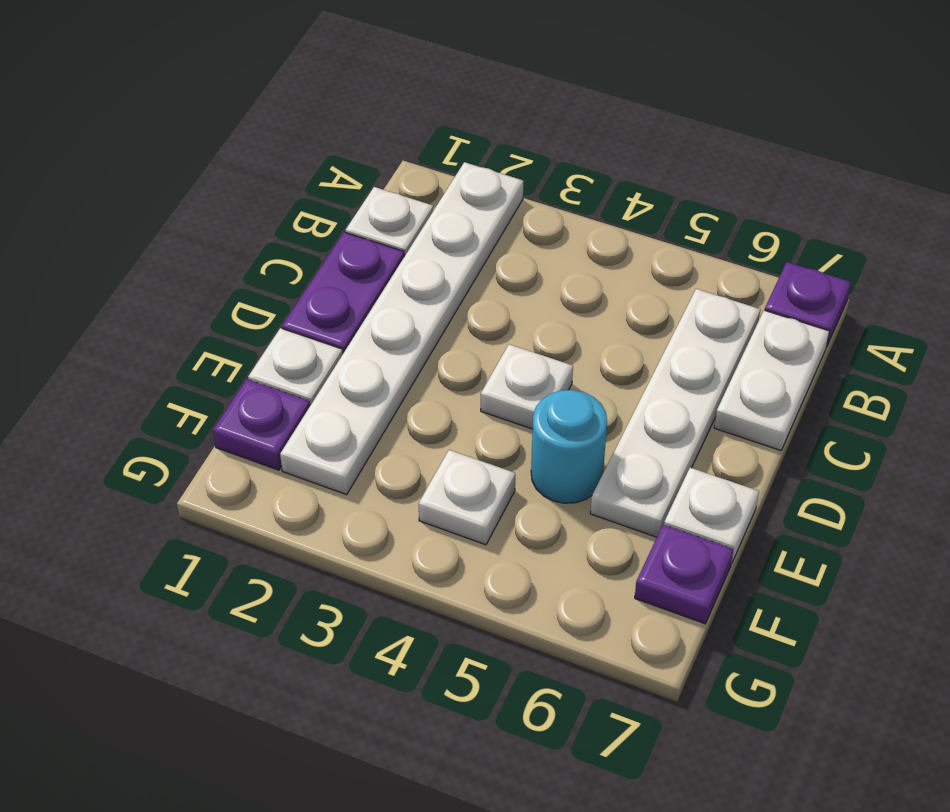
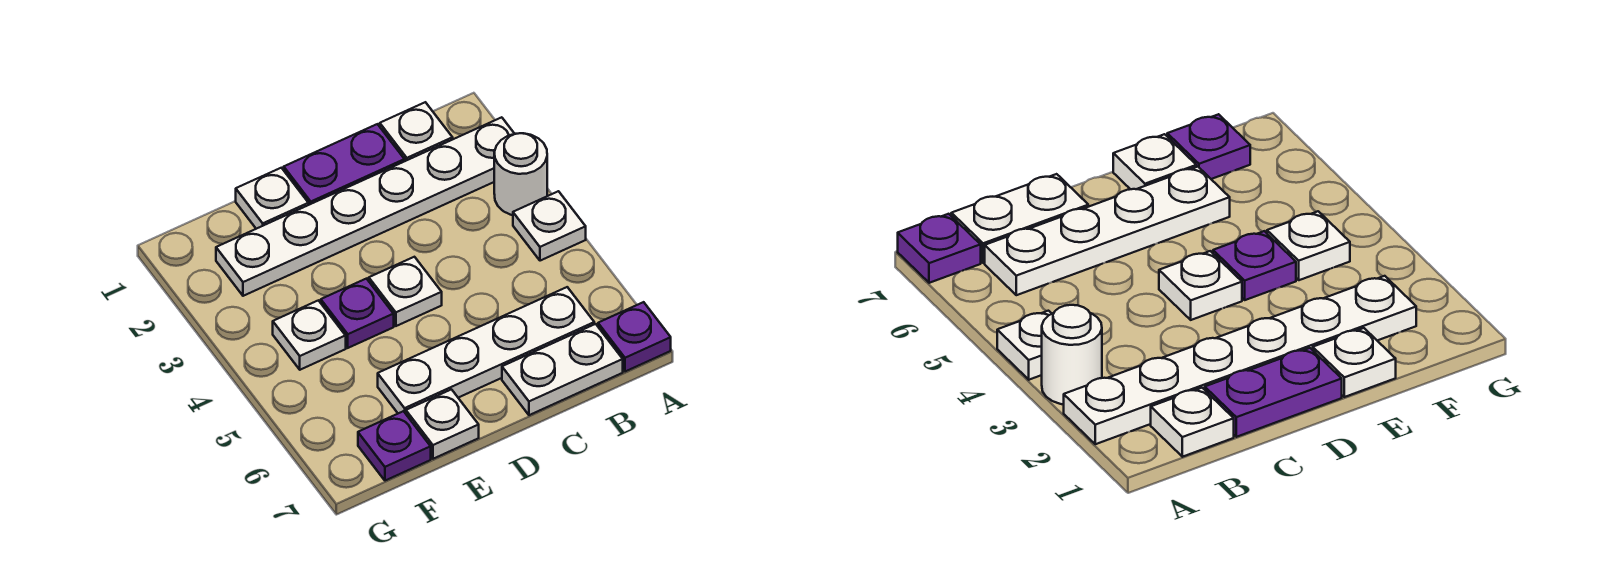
none -> white 1x1 round brick [494,133,547,215]
none -> white 1x1 plate [513,191,586,261]
cyan 1x1 round brick [531,390,607,503] -> none
purple 1x1 plate [213,379,310,470] -> purple 1x1 plate moved to [321,279,394,348]

